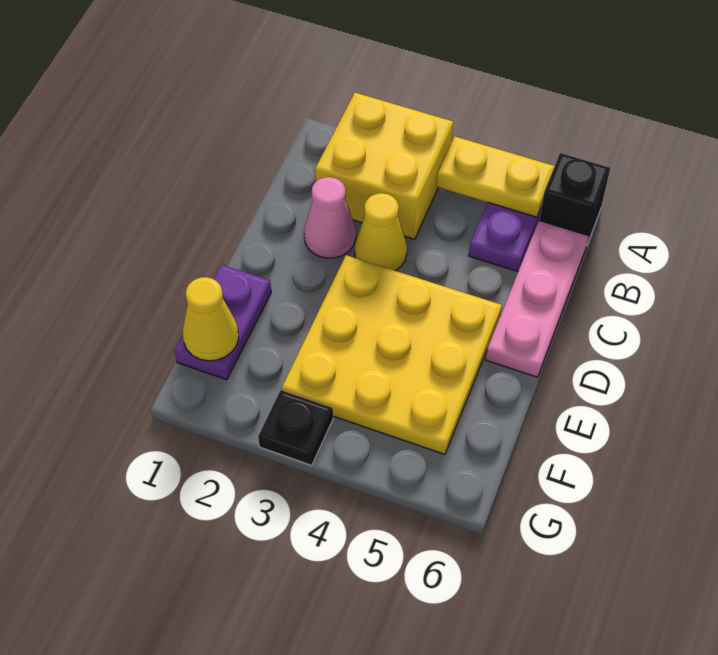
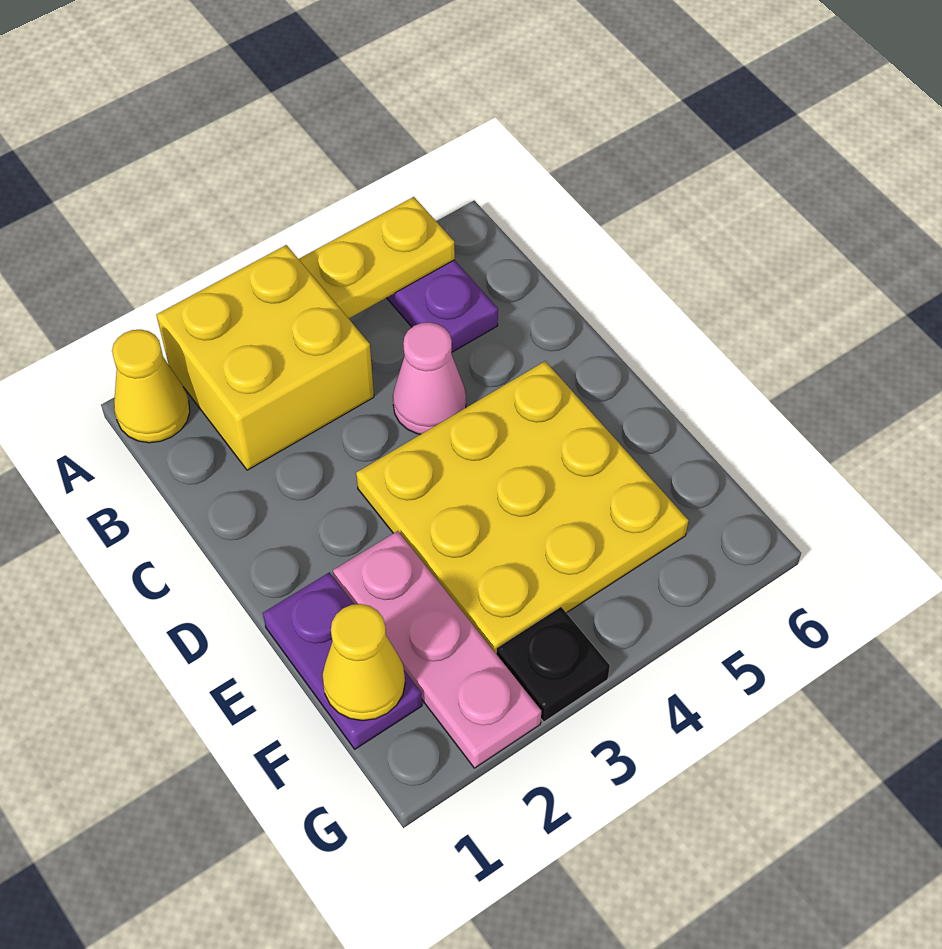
black 1x1 brick [539,153,610,244] -> none
pink 1x3 plate [486,221,589,377] -> pink 1x3 plate moved to [333,531,541,768]
pink 1x1 cone [304,177,356,258] -> pink 1x1 cone moved to [393,322,466,434]
yellow 1x1 cone [355,193,407,271] -> yellow 1x1 cone moved to [112,330,190,443]

